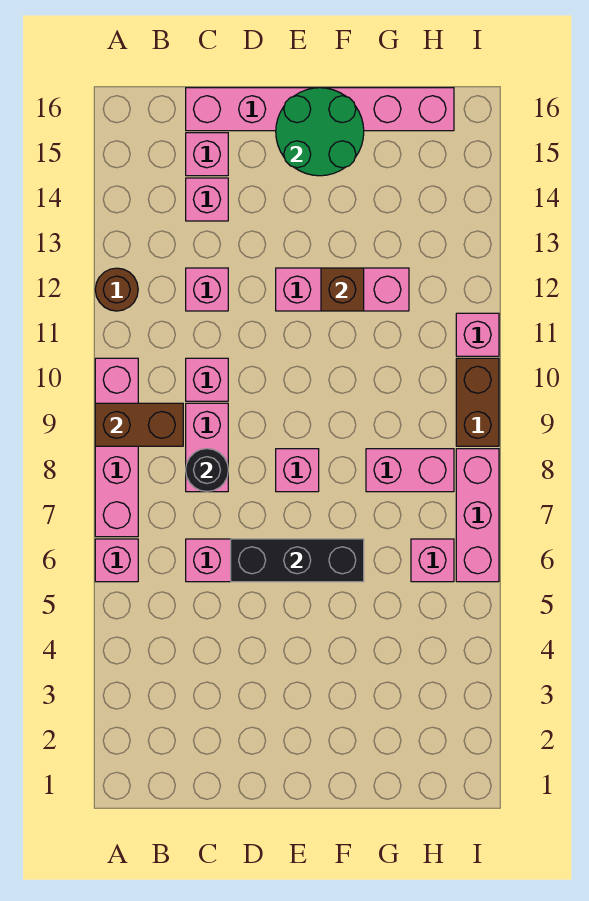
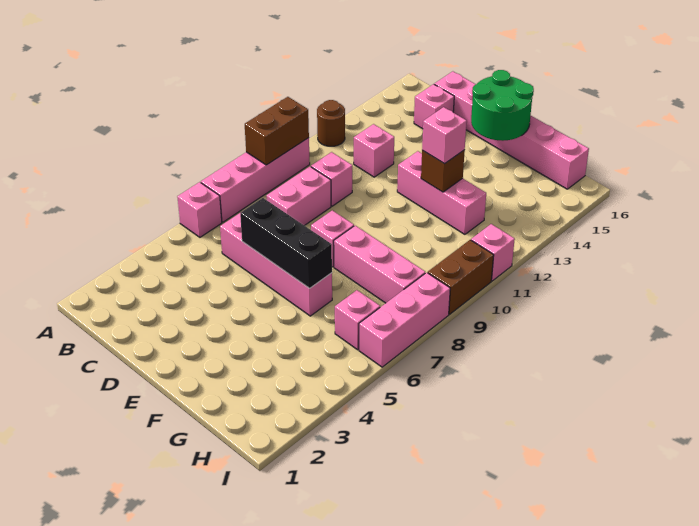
brown 1x2 brick [95,403,183,446] -> brown 1x2 brick turned to [245,97,309,165]
black 1x1 round brick [186,449,228,492] -> none
pink 1x1 brick [186,178,228,221] -> pink 1x1 brick moved to [422,107,467,164]
pink 1x2 brick [366,449,454,492] -> pink 1x3 brick [334,226,425,303]

